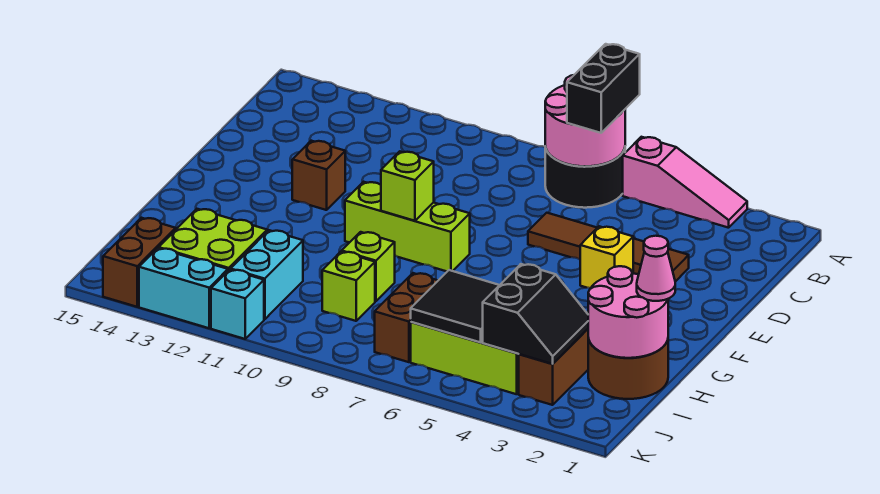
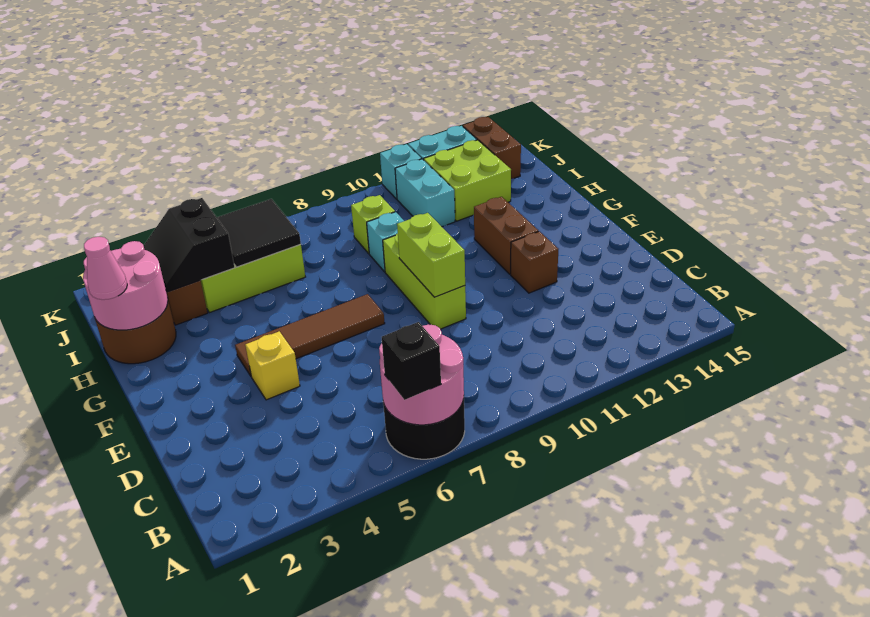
pink 1x3 slope [623,137,747,228] -> none
black 1x2 brick [567,44,640,133] -> black 1x1 brick [382,322,441,400]
brown 1x4 tile [528,213,689,282] -> brown 1x4 tile moved to [235,294,385,376]
lime 1x3 brick [345,182,470,271] -> lime 1x3 brick turned to [383,233,466,329]
lime 1x1 brick [381,151,434,221] -> lime 1x2 brick [397,213,465,297]
lime 1x1 brick [342,232,395,301] -> cyan 1x1 brick [367,212,404,272]
brown 1x2 brick [375,273,438,362] -> brown 1x2 brick moved to [474,197,538,274]

